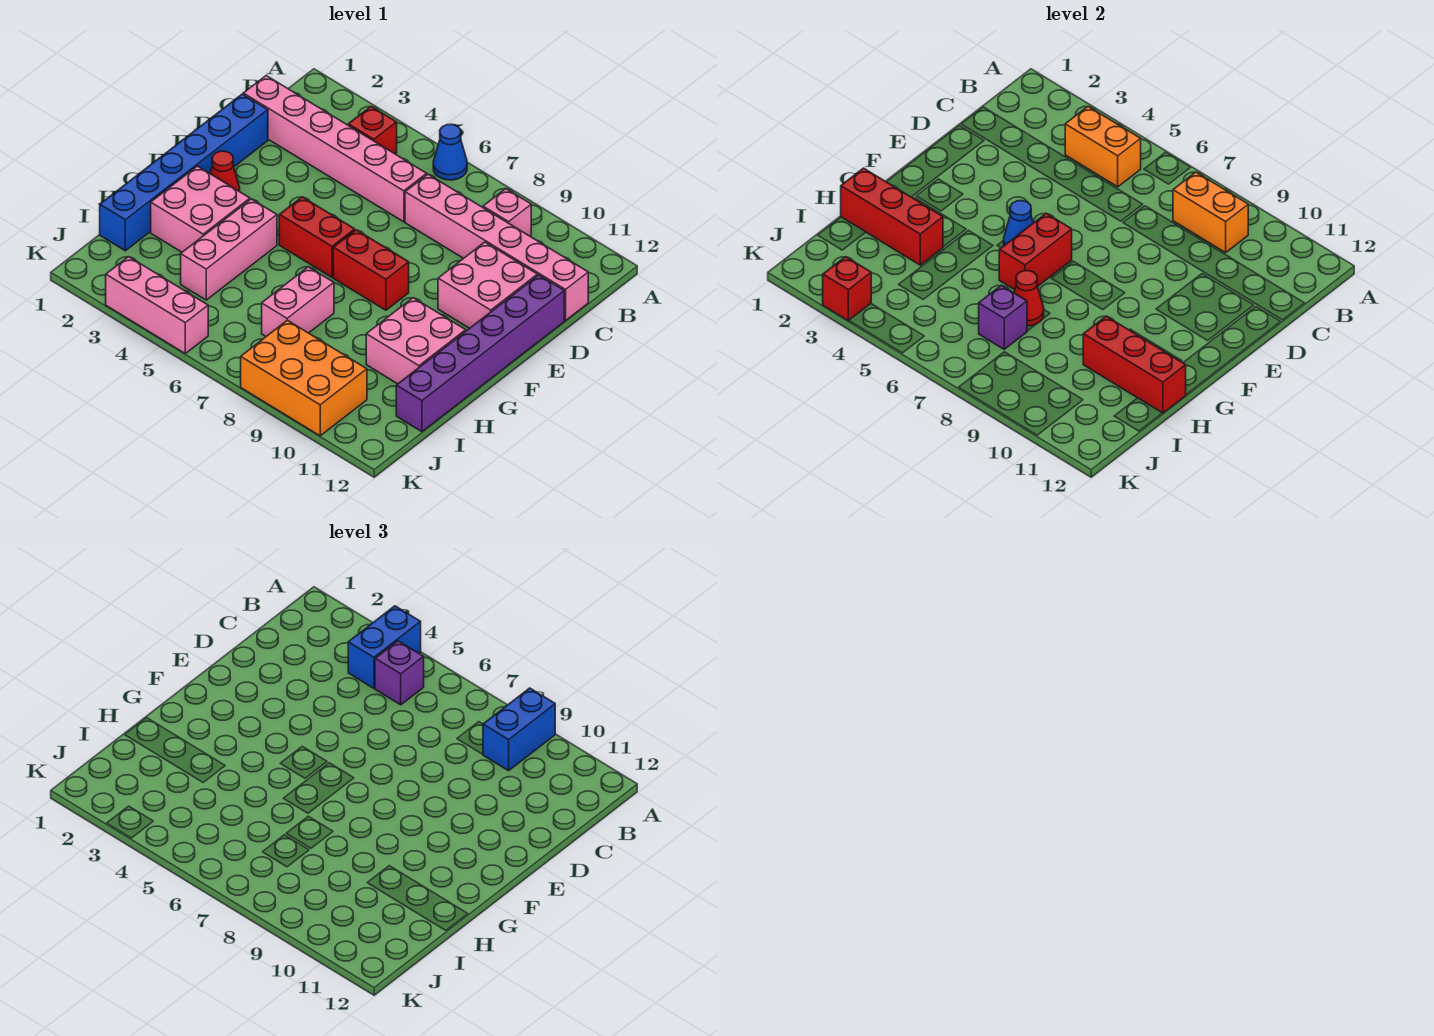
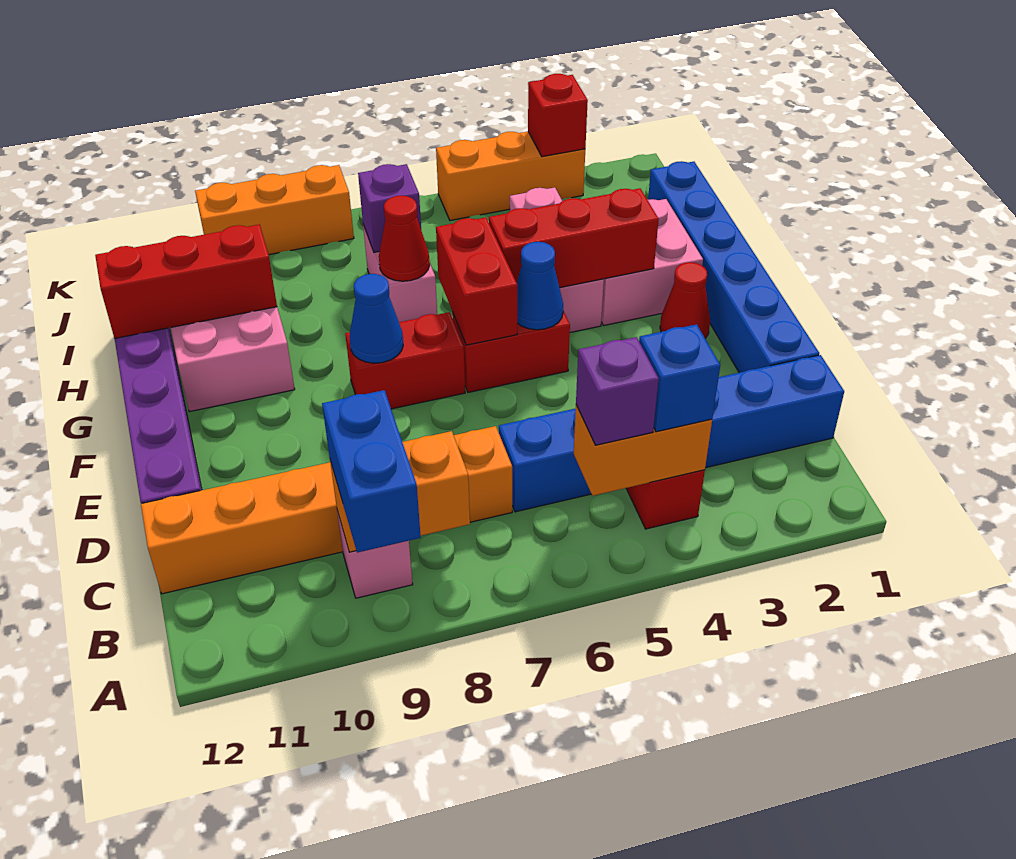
blue 1x2 brick [348,606,421,688] -> blue 1x1 brick [639,324,720,432]
blue 1x1 cone [433,124,467,180] -> blue 1x1 cone moved to [349,274,403,363]
pink 1x6 brick [243,76,427,222] -> blue 1x6 brick [499,355,844,512]
pink 1x6 brick [405,174,588,320] -> orange 1x6 brick [141,426,512,594]
pink 2x2 brick [438,242,537,328] -> none
red 1x3 brick [841,168,943,265] -> red 1x3 brick moved to [489,188,659,288]
orange 2x3 brick [241,320,367,436] -> orange 1x3 brick [195,165,354,255]
pink 1x3 brick [106,257,208,353] -> orange 1x3 brick [436,132,585,221]

